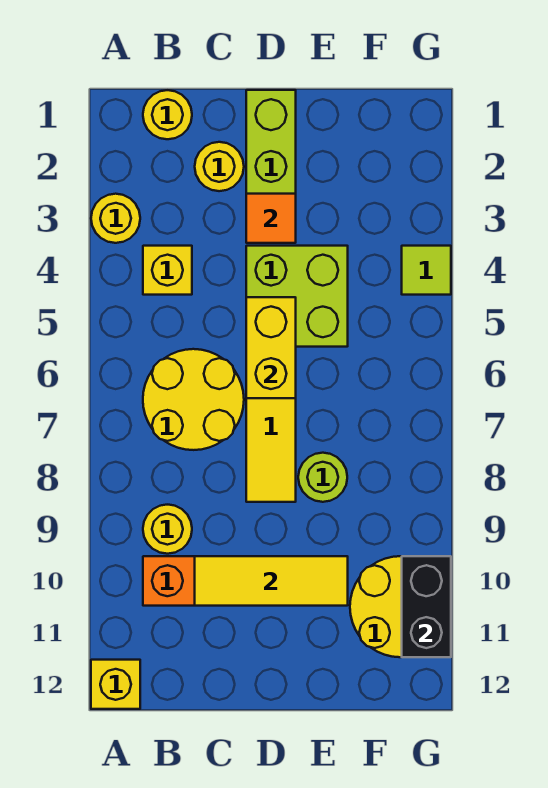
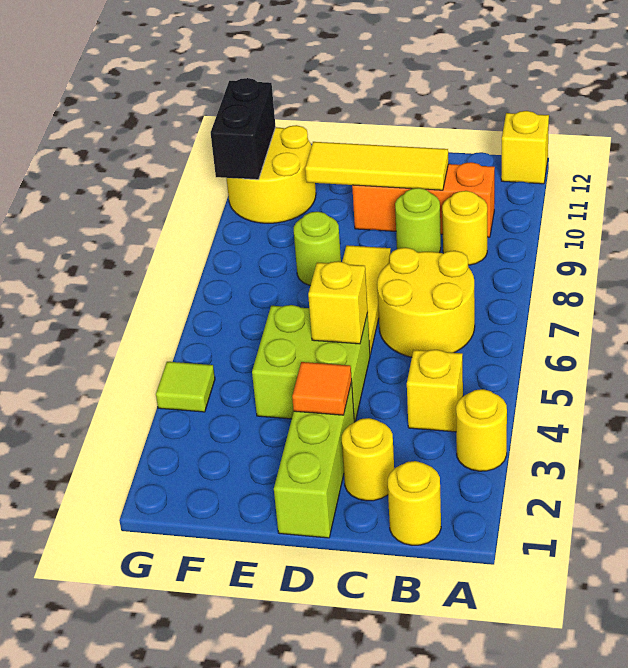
none -> lime 1x1 round brick [395,188,441,253]
yellow 1x2 brick [246,297,296,398] -> yellow 1x1 brick [308,261,368,344]

